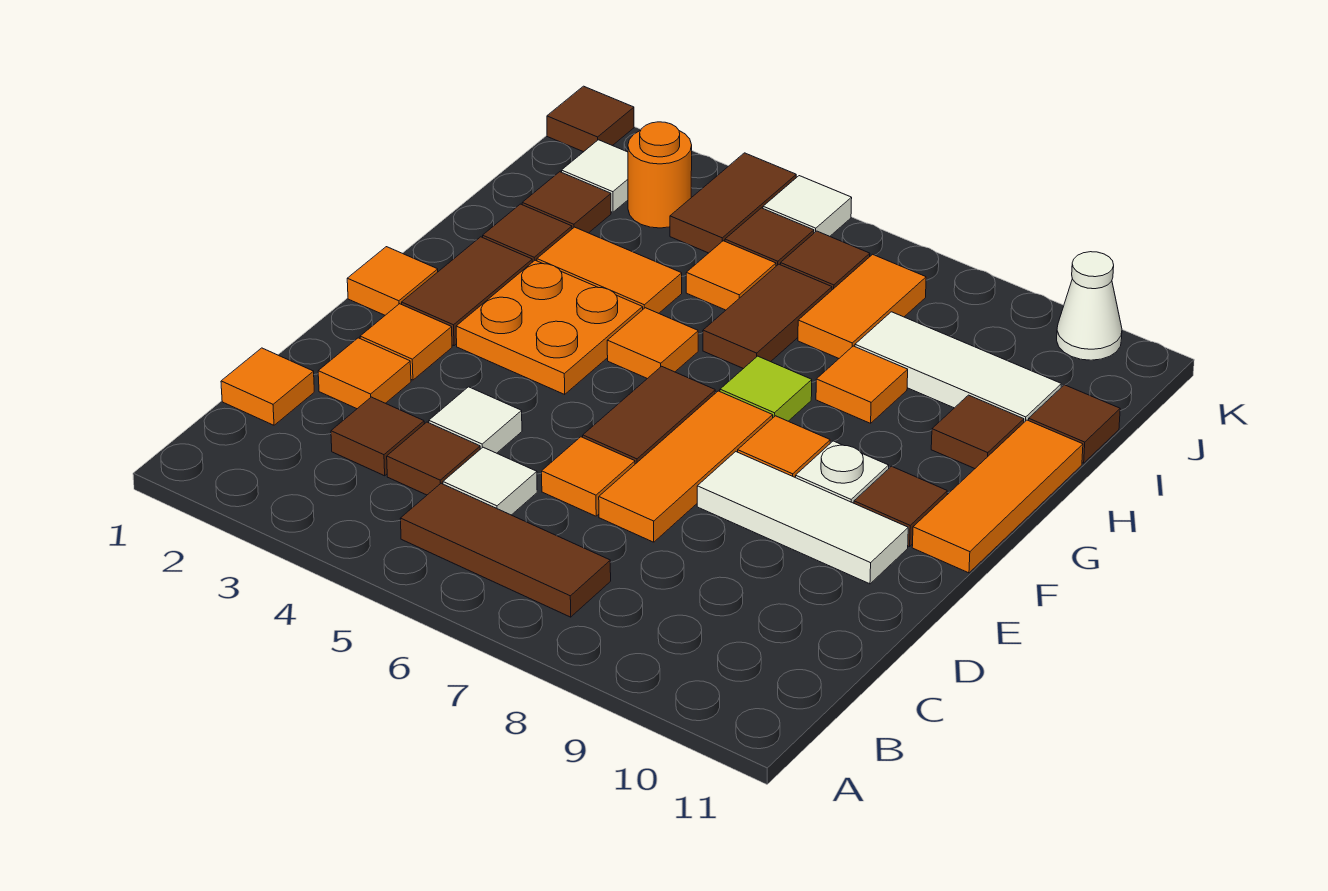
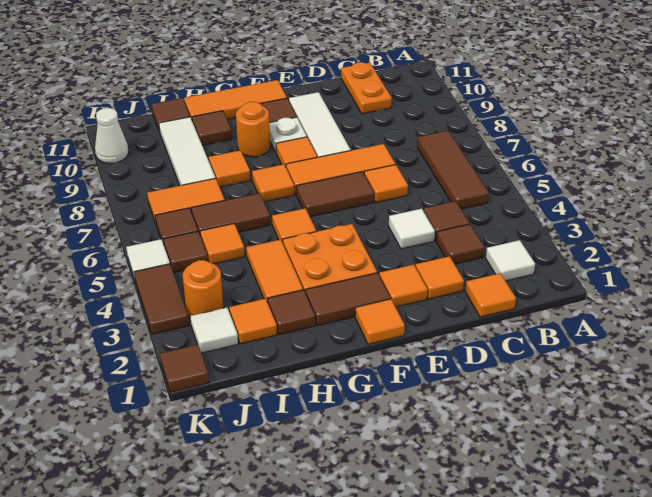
white 1x1 tile [443,447,537,515] -> white 1x1 tile moved to [486,240,535,281]
none -> orange 1x2 plate [341,62,392,114]
lime 1x1 tile [720,356,812,421] -> orange 1x1 tile [252,164,294,202]
none -> orange 1x1 round brick [236,102,270,157]
brown 1x1 tile [522,172,611,233] -> orange 1x1 tile [229,299,277,344]
brown 1x2 tile [670,153,796,253] -> brown 1x2 tile turned to [134,264,189,334]

